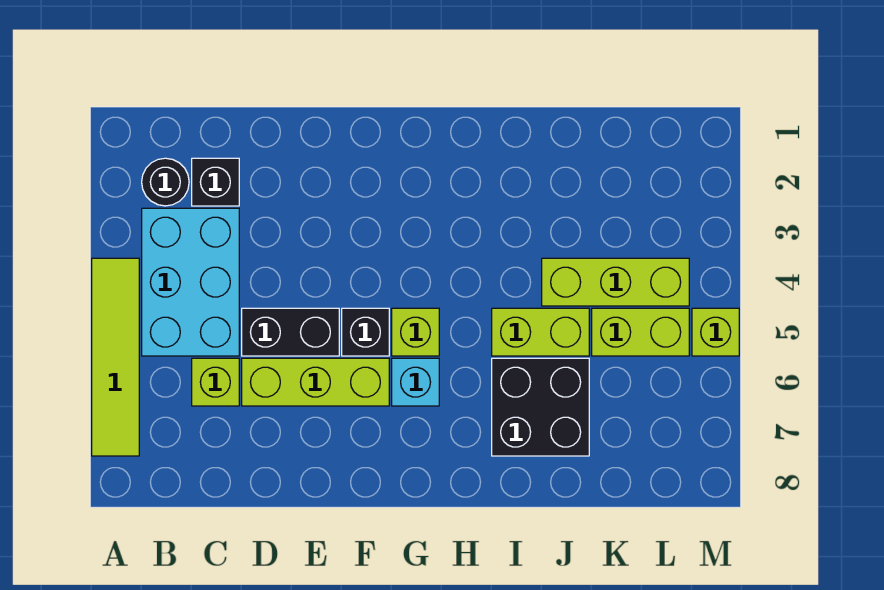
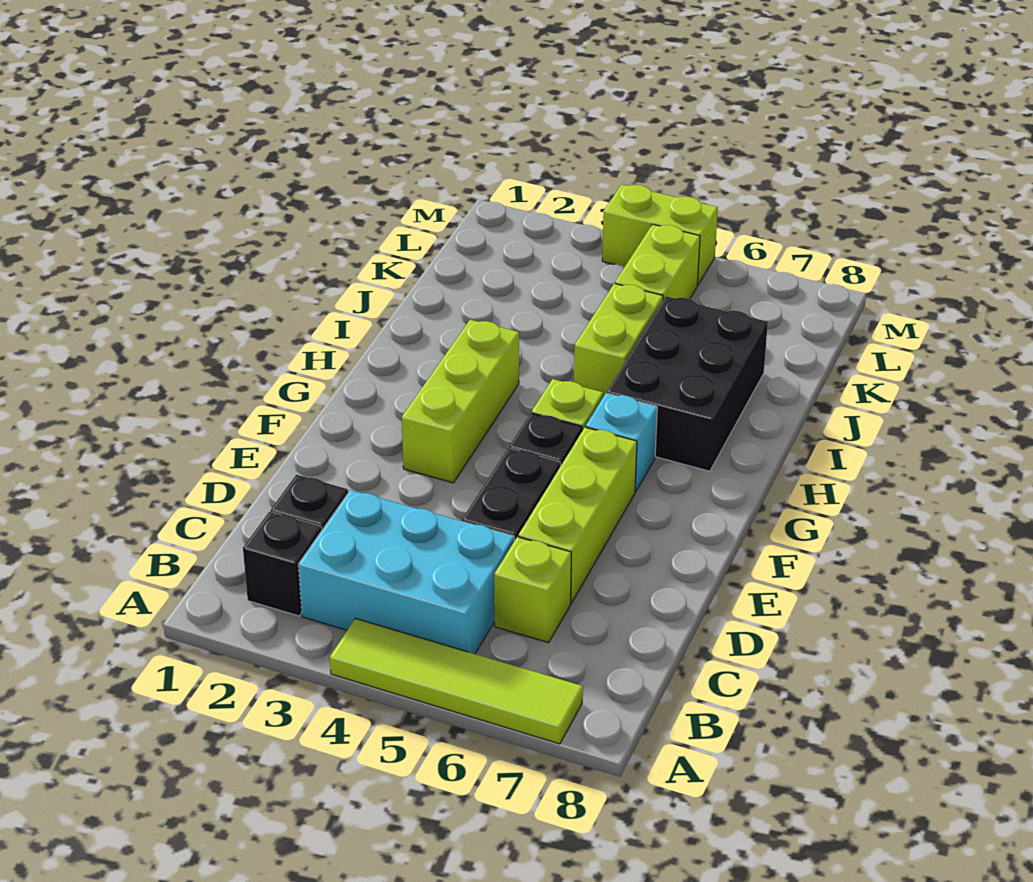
black 1x1 round brick [142,158,189,206] -> black 1x1 brick [243,512,322,616]
black 2x2 brick [492,358,589,456] -> black 2x3 brick [607,296,768,471]
lime 1x3 brick [542,258,689,306] -> lime 1x3 brick moved to [402,320,519,483]
lime 1x1 brick [692,308,739,356] -> lime 1x2 brick [602,184,718,285]

